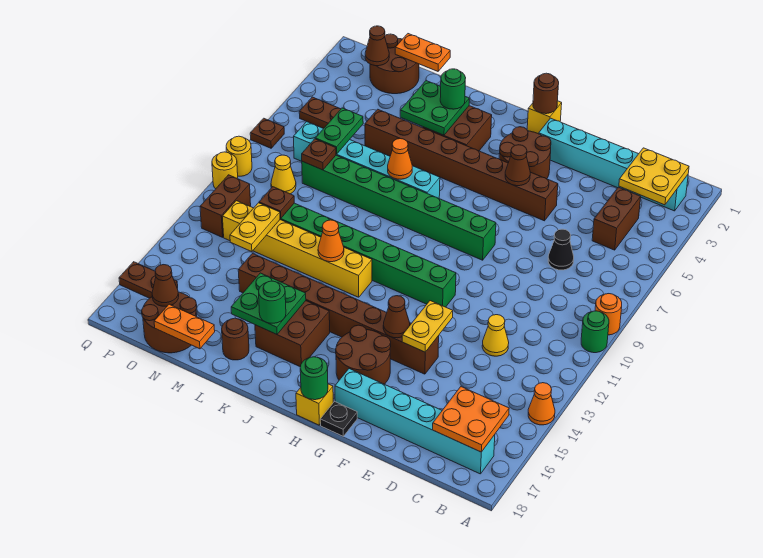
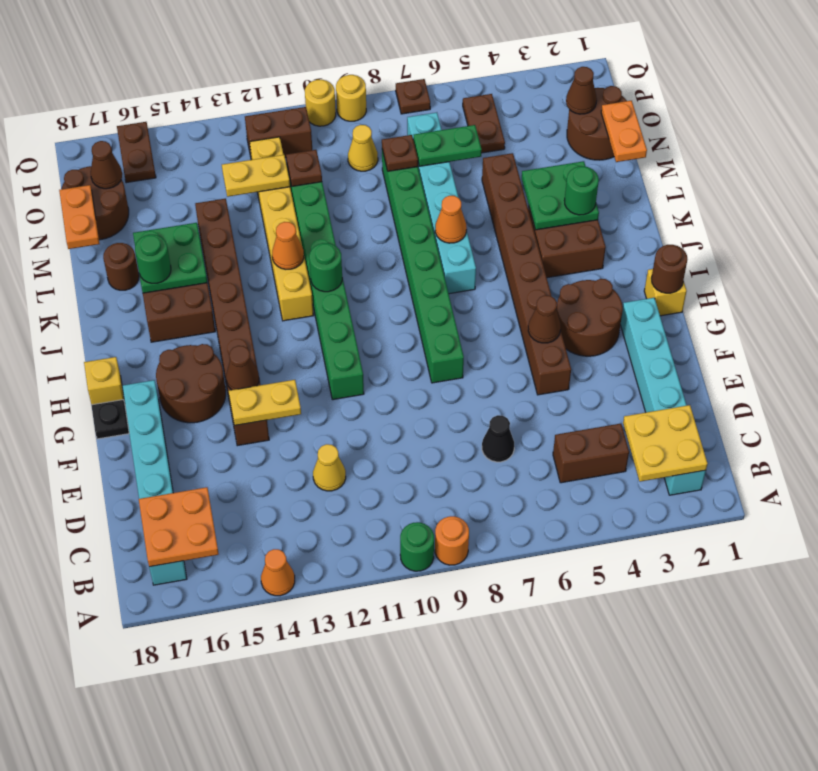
green 1x1 round brick [300,357,328,400] -> green 1x1 round brick moved to [309,243,342,292]

